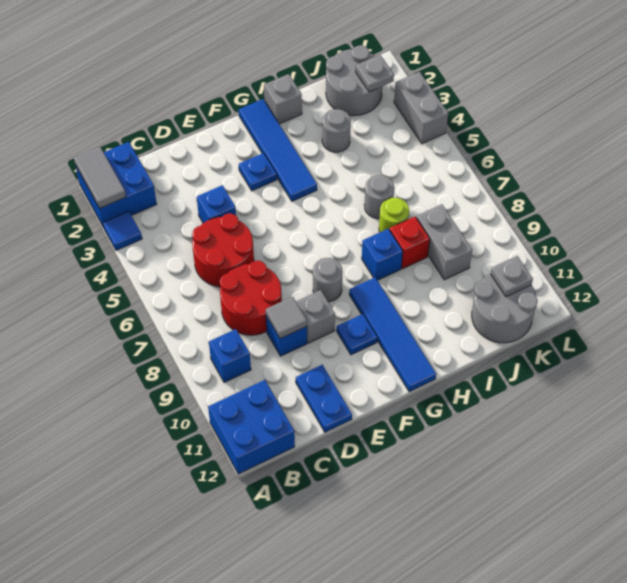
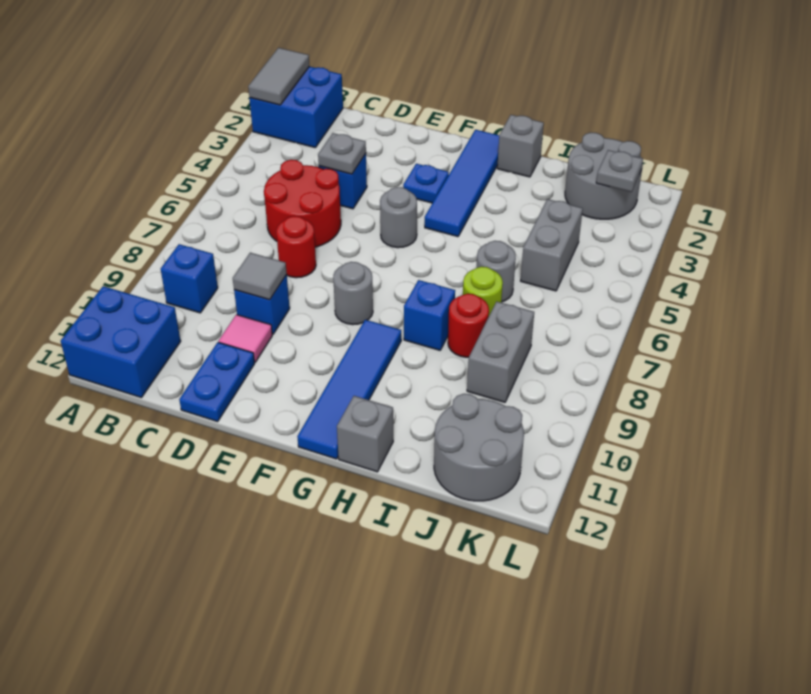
blue 1x1 tile [103,212,142,250] -> none
red 2x2 round brick [220,261,282,335] -> red 1x1 round brick [276,216,316,278]
none -> pink 1x1 tile [219,315,272,362]
grey 1x1 brick [296,290,335,343] -> grey 1x1 brick moved to [337,396,393,472]
blue 1x1 plate [337,314,377,355] -> none
grey 1x1 round brick [322,109,351,152] -> grey 1x1 round brick moved to [380,187,417,248]
red 1x1 brick [390,217,430,269] -> red 1x1 round brick [448,294,489,357]
grey 1x1 plate [491,256,533,297] -> grey 1x1 plate moved to [318,133,366,174]
grey 1x2 brick [394,72,448,144] -> grey 1x2 brick moved to [521,199,583,291]

